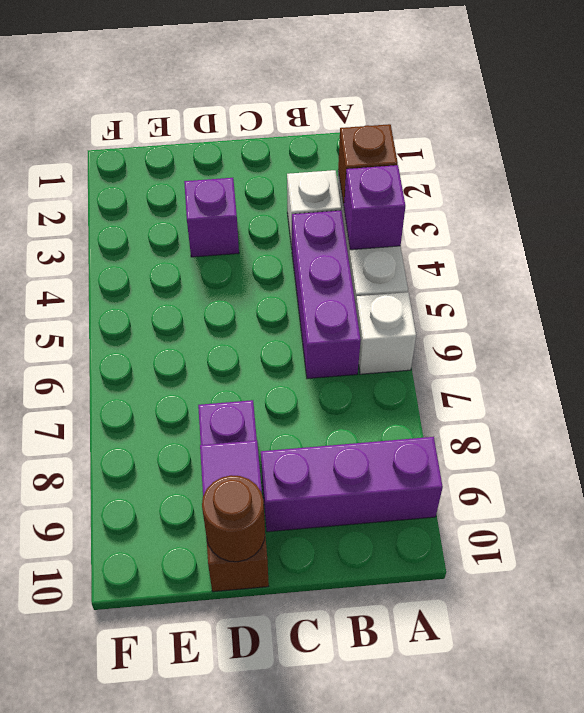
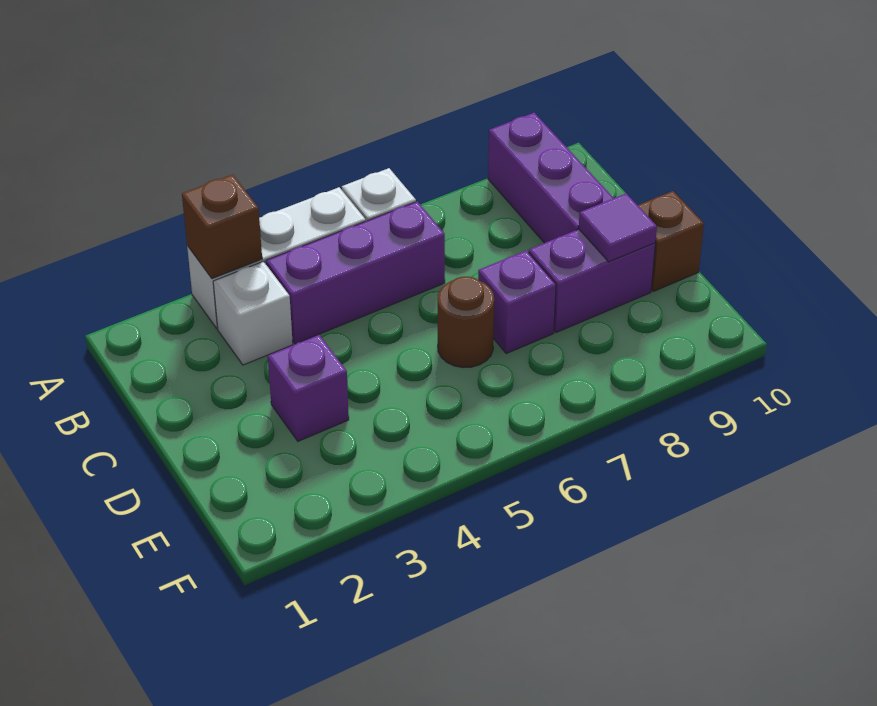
purple 1x1 brick [344,165,405,250] -> purple 1x1 brick moved to [478,250,556,354]
brown 1x1 round brick [202,475,265,562] -> brown 1x1 round brick moved to [438,277,494,367]

